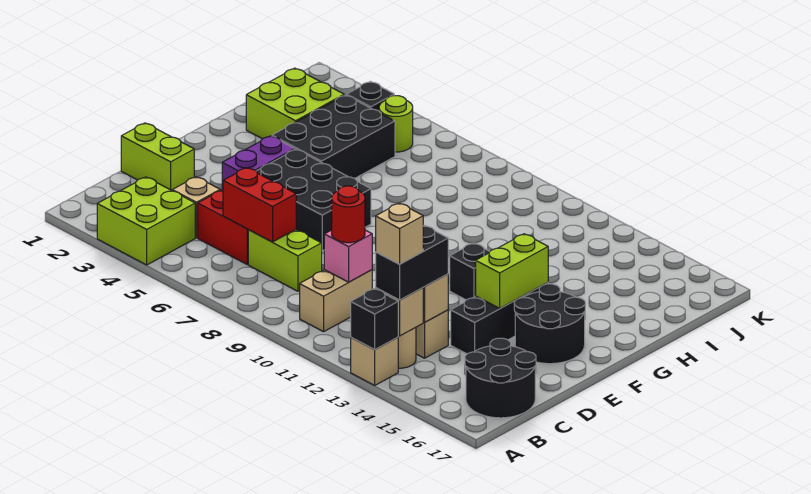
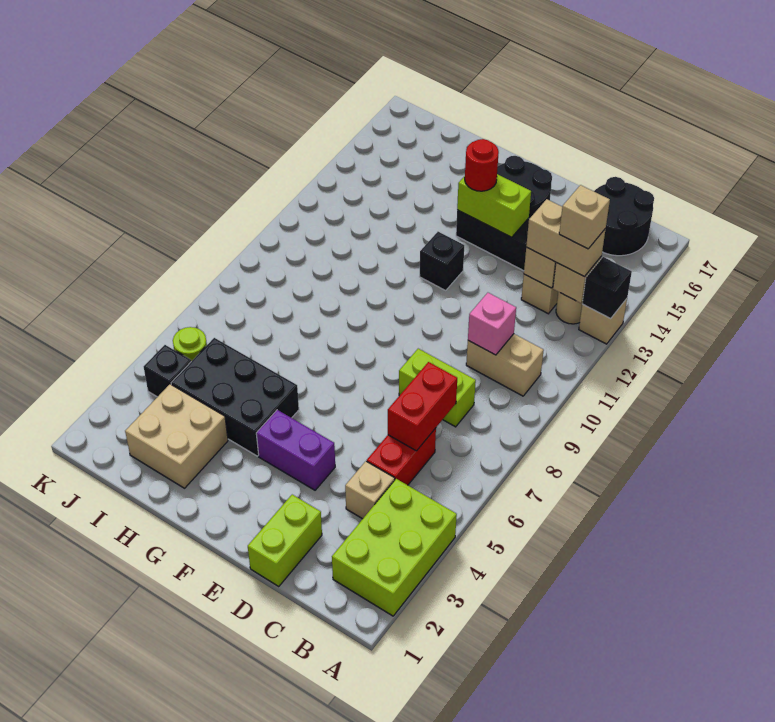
lime 2x2 brick [97,177,195,265] -> lime 2x3 brick [332,479,457,616]
black 1x2 brick [376,225,448,300] -> tan 1x2 brick [526,199,606,277]
lime 1x2 brick [248,230,322,291] -> lime 1x2 brick turned to [399,349,476,427]
red 1x1 round brick [332,186,365,243] -> red 1x1 round brick moved to [465,139,499,191]
black 2x3 brick [256,149,371,251] -> none
lime 2x2 brick [246,68,344,139] -> tan 2x2 brick [125,384,228,488]

